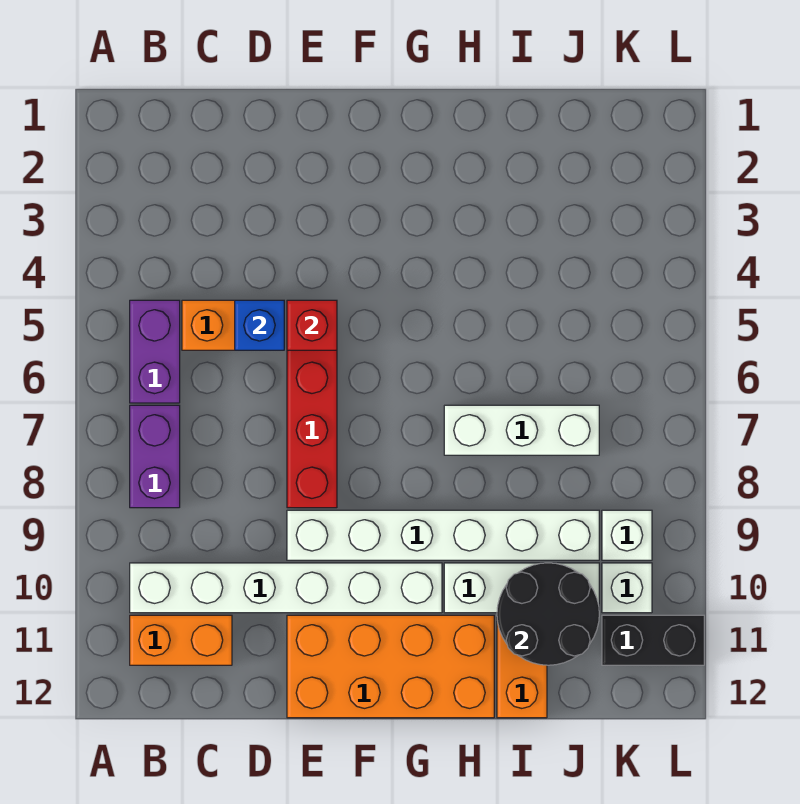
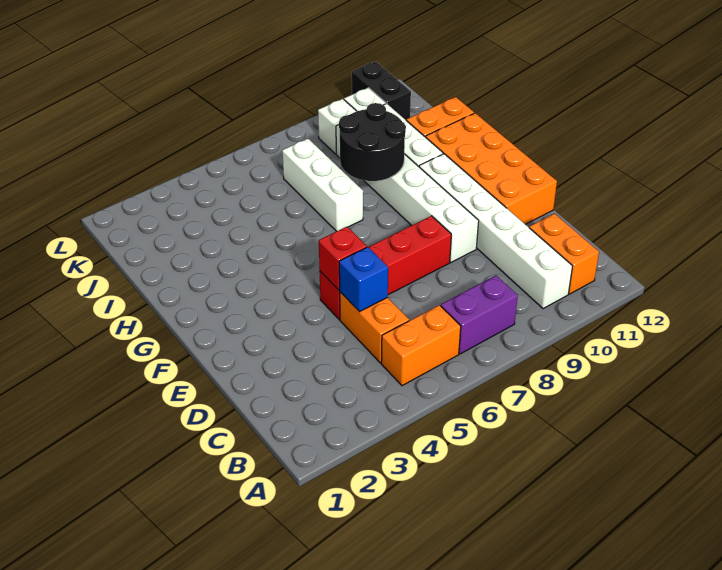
purple 1x2 brick [130,300,180,403] -> orange 1x2 brick [381,305,461,386]
black 2x2 round brick [497,563,599,665] -> black 2x2 round brick moved to [339,103,406,181]

